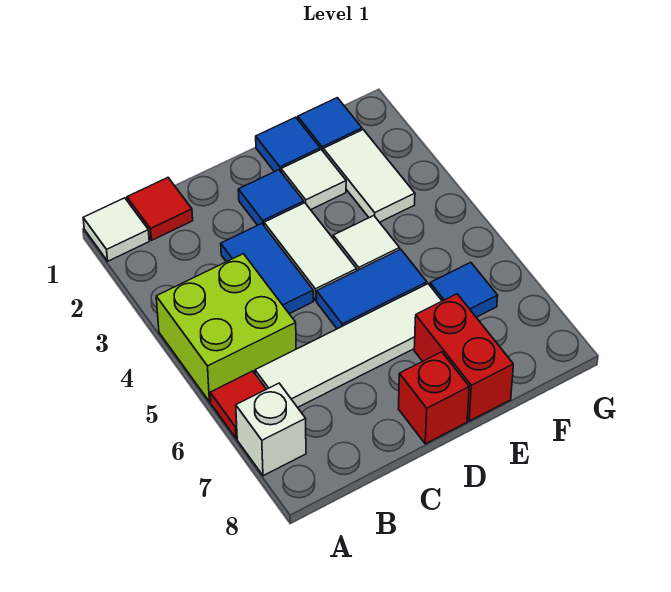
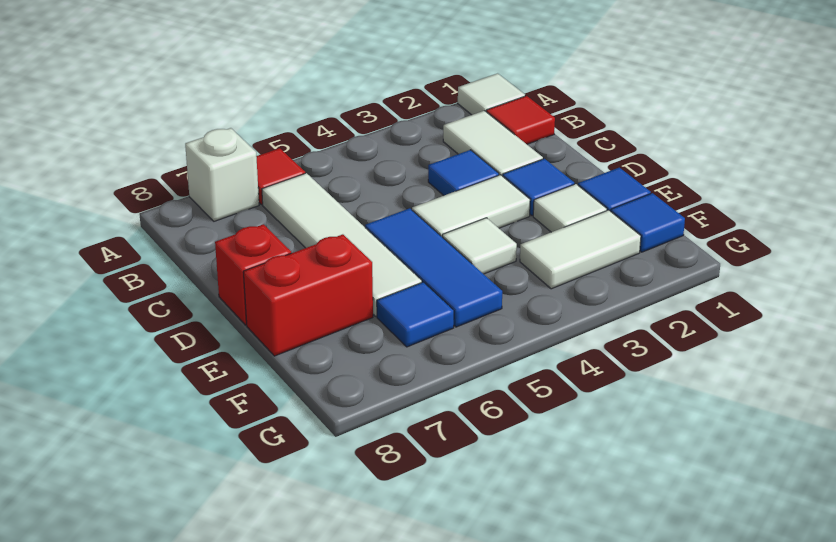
lime 2x2 brick [156,254,296,402] -> none
none -> white 1x2 tile [443,111,543,176]
blue 1x2 tile [221,224,313,314] -> blue 1x1 tile [428,150,499,195]
blue 1x2 tile [317,249,427,329] -> blue 1x3 tile [365,208,502,327]

